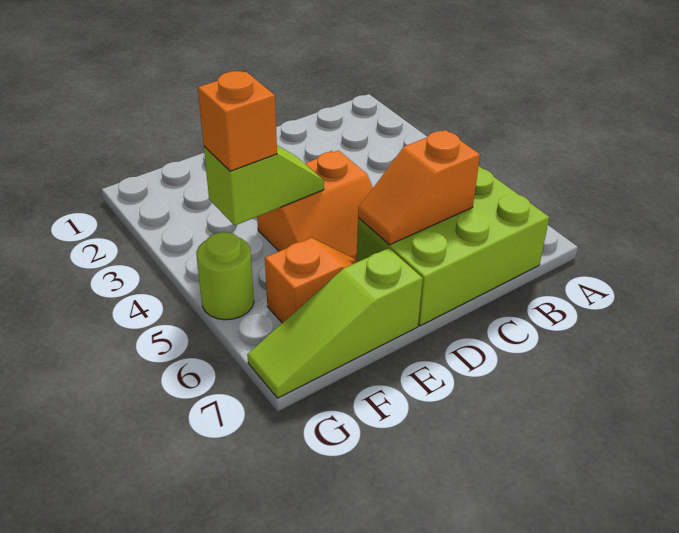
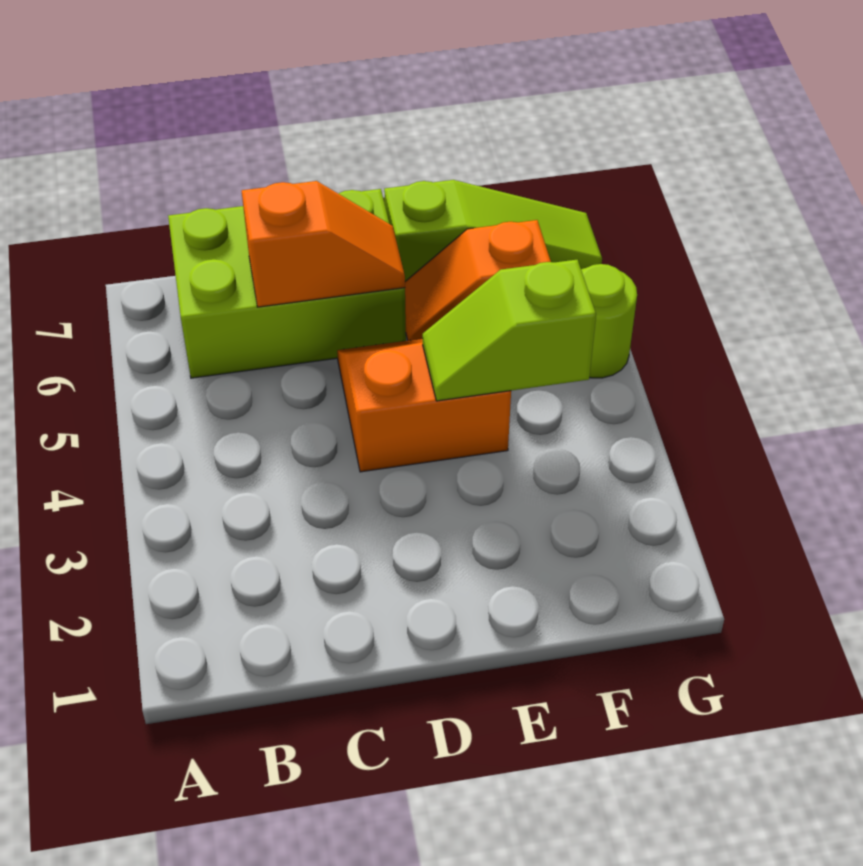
orange 1x1 brick [198,71,277,171] -> none

